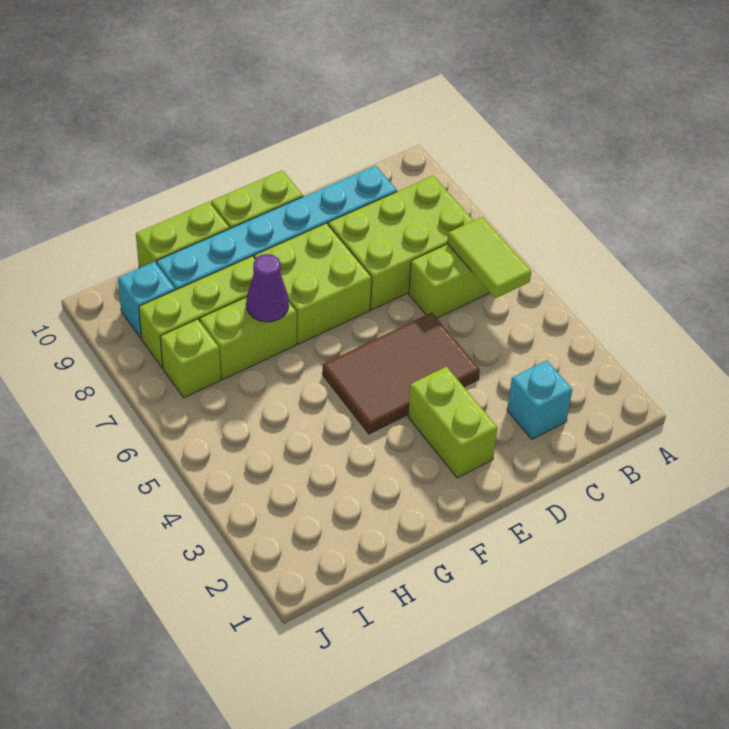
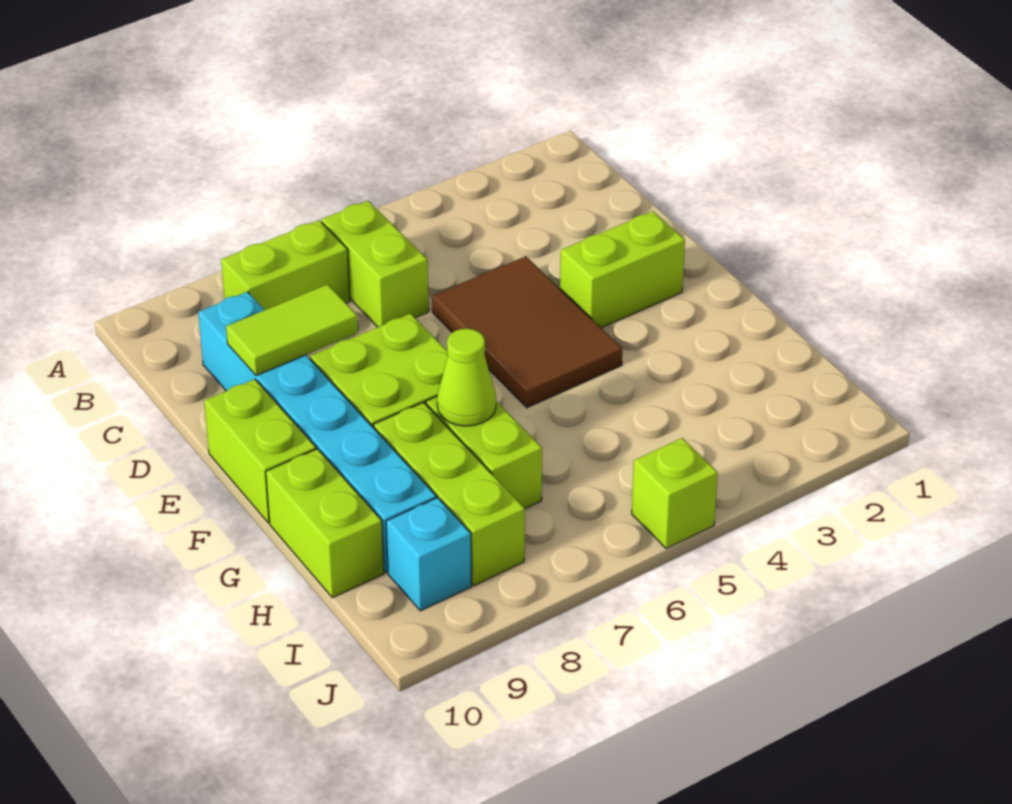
lime 1x2 tile [447,217,531,298] -> lime 1x2 tile moved to [226,284,358,376]
lime 2x3 brick [328,176,474,310] -> lime 1x2 brick [221,220,350,310]
cyan 1x1 brick [507,360,572,439] -> none
purple 1x1 cone [246,254,289,322] -> lime 1x1 cone [437,329,496,426]
lime 1x1 brick [160,319,221,398] -> lime 1x1 brick moved to [632,438,718,549]

